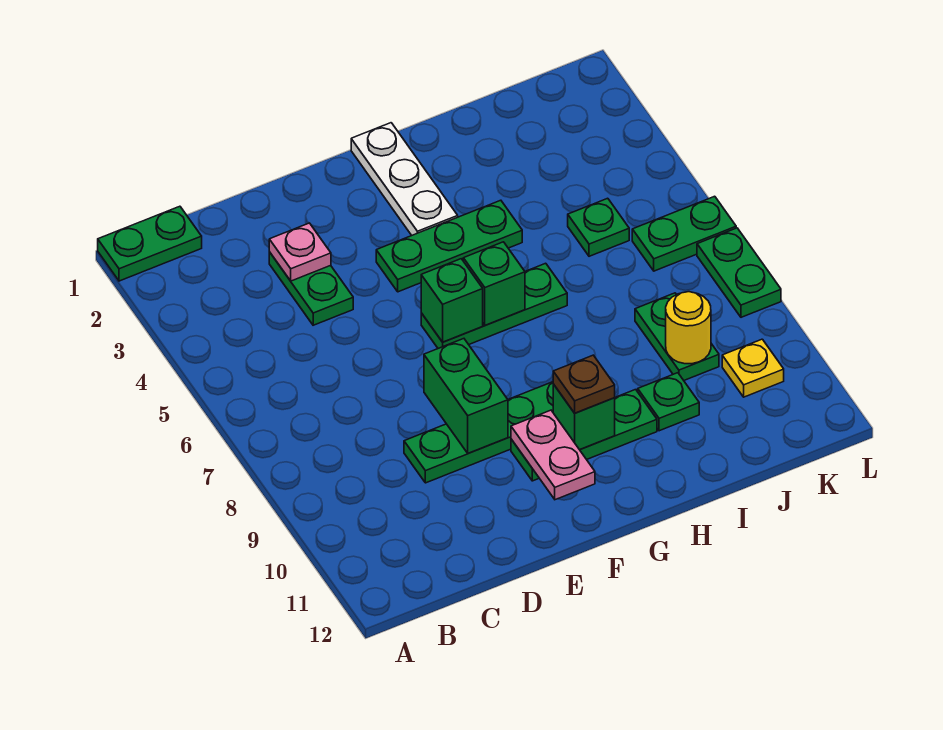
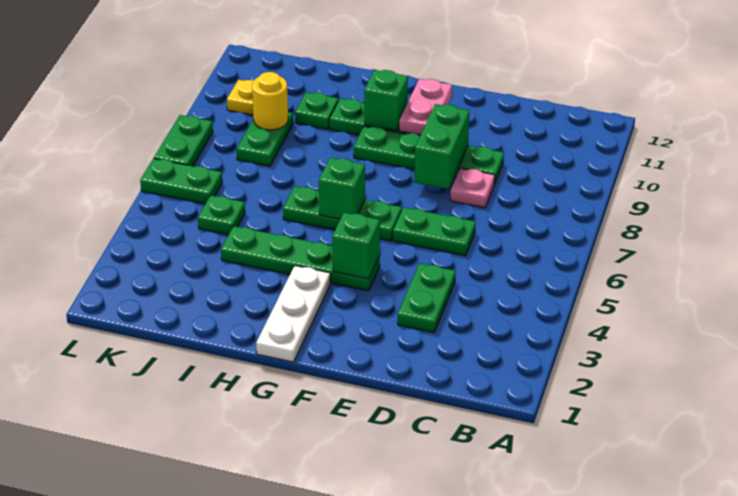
green 1x2 plate [98,206,202,281] -> green 1x2 plate moved to [393,207,476,256]
pink 1x1 plate [269,223,331,281] -> pink 1x1 plate moved to [450,168,495,208]
green 1x3 plate [376,200,522,292] -> green 1x4 plate [221,226,380,291]
green 1x1 brick [421,259,483,342] -> green 1x1 brick moved to [332,213,380,279]
brown 1x1 plate [553,355,615,413] -> none

